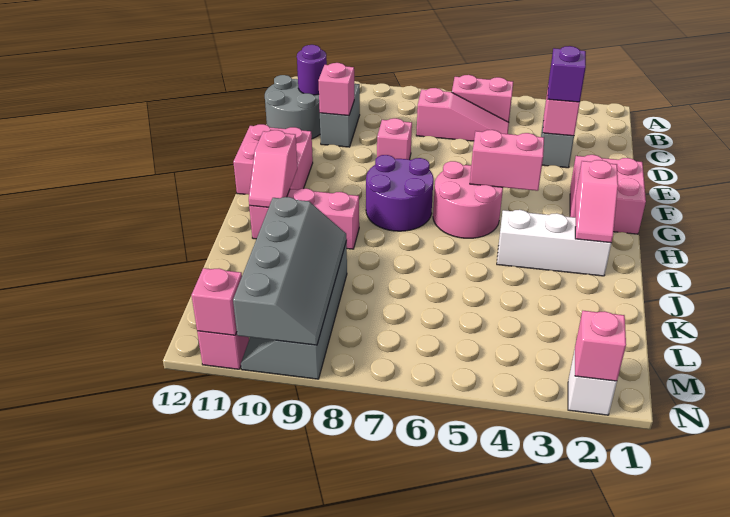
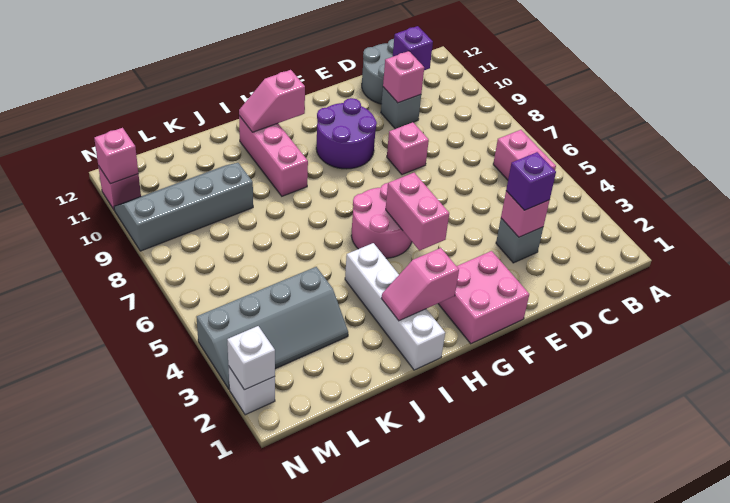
pink 1x3 slope [416,88,509,141] -> none
grey 1x2 brick [320,84,360,147] -> grey 1x1 brick [381,87,421,129]
purple 1x1 round brick [297,45,327,95] -> purple 1x1 brick [393,26,433,70]
pink 2x2 brick [233,124,313,194] -> none
purple 2x2 round brick [366,155,433,231] -> purple 2x2 round brick moved to [316,98,377,169]
white 1x3 brick [497,210,611,276] -> white 1x4 brick [345,243,445,370]
grey 2x4 slope [233,197,347,345] -> grey 2x4 slope moved to [197,267,348,389]
pink 1x1 brick [575,311,626,381] -> white 1x1 brick [227,326,275,390]

